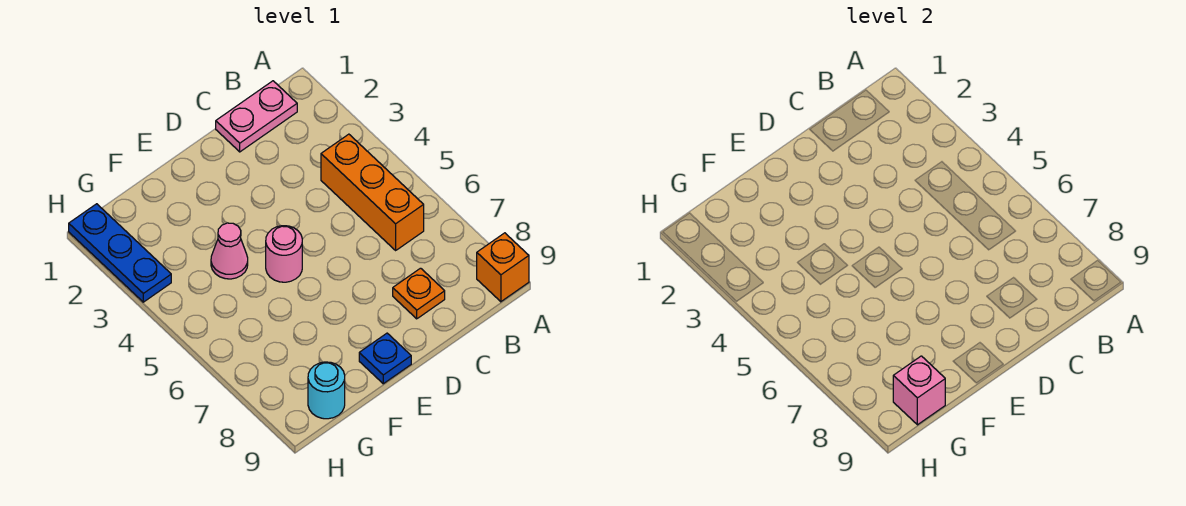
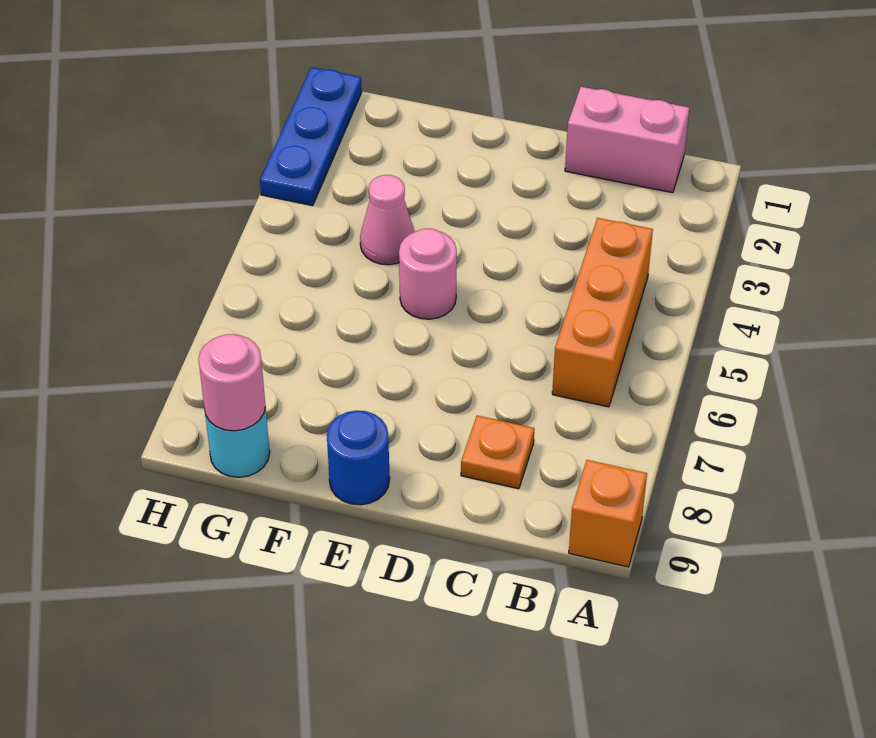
pink 1x2 plate [216,81,297,152] -> pink 1x2 brick [565,87,689,193]
blue 1x1 plate [359,333,411,384] -> blue 1x1 round brick [327,411,390,505]
pink 1x1 brick [893,356,945,425] -> pink 1x1 round brick [198,334,265,431]

